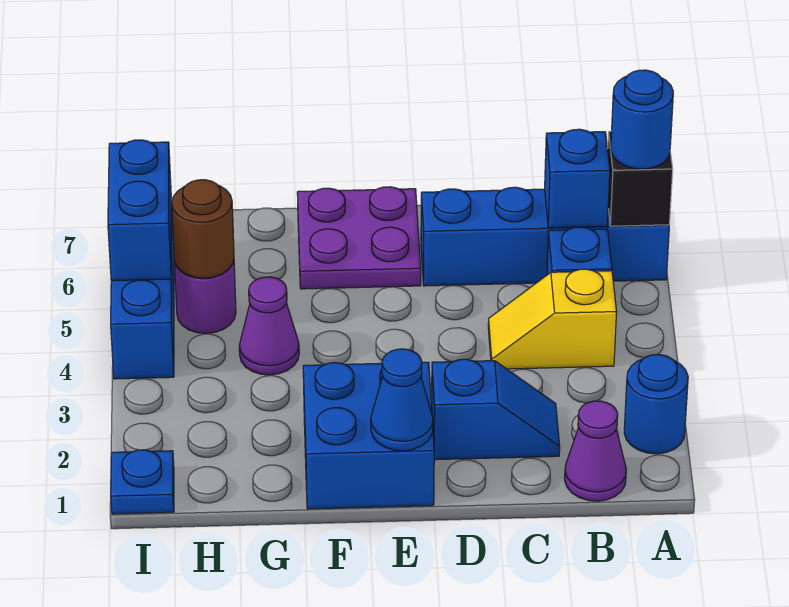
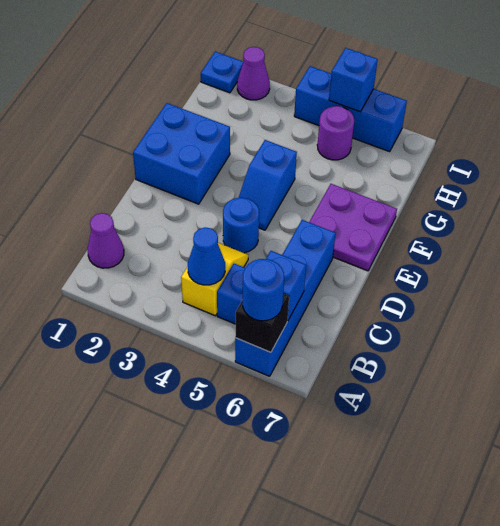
blue 1x1 round brick [624,355,688,454] -> blue 1x1 round brick moved to [223,198,259,253]
blue 1x2 slope [432,359,560,460] -> blue 1x2 slope moved to [239,140,297,230]
blue 1x1 cone [371,349,433,451] -> blue 1x1 cone moved to [188,227,225,285]
purple 1x1 cone [239,277,299,375] -> purple 1x1 cone moved to [237,47,270,100]
brown 1x1 round brick [172,180,234,278] -> none
blue 1x2 brick [108,140,171,281] -> blue 1x1 brick [329,48,378,112]

